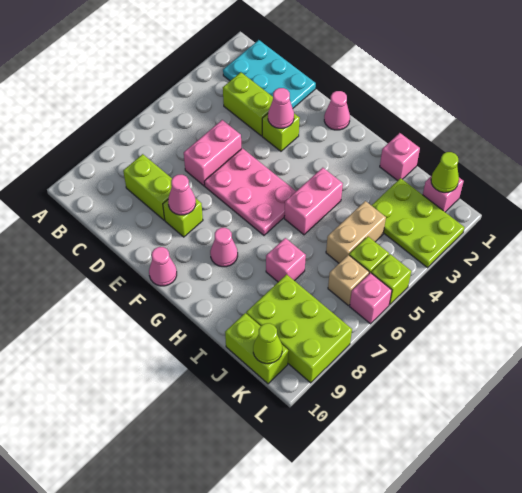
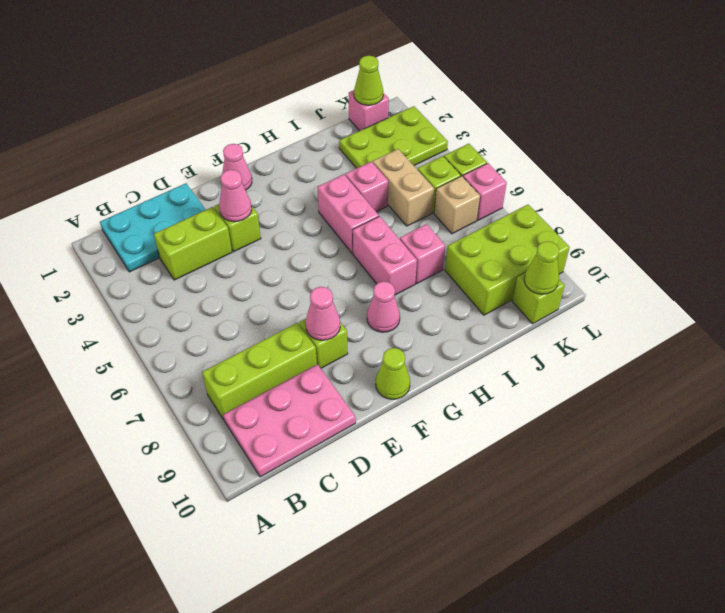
lime 1x2 brick [123,154,172,220] -> lime 1x3 brick [202,323,317,420]
pink 1x2 brick [184,120,241,186] -> pink 1x2 brick moved to [353,216,417,295]
pink 2x3 plate [204,148,296,235] -> pink 2x3 plate moved to [223,364,356,477]
pink 1x1 cone [149,247,177,286] -> lime 1x1 cone [376,348,410,399]
pink 1x1 brick [380,133,420,181] -> pink 1x1 brick moved to [345,162,388,212]
lime 1x2 brick [225,313,288,384] -> lime 1x1 brick [512,273,565,324]

